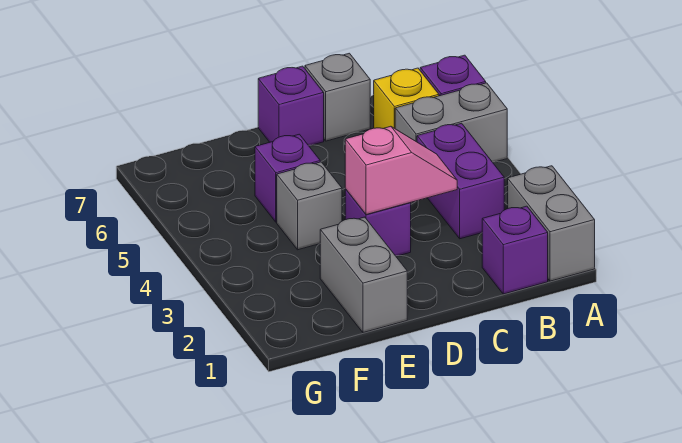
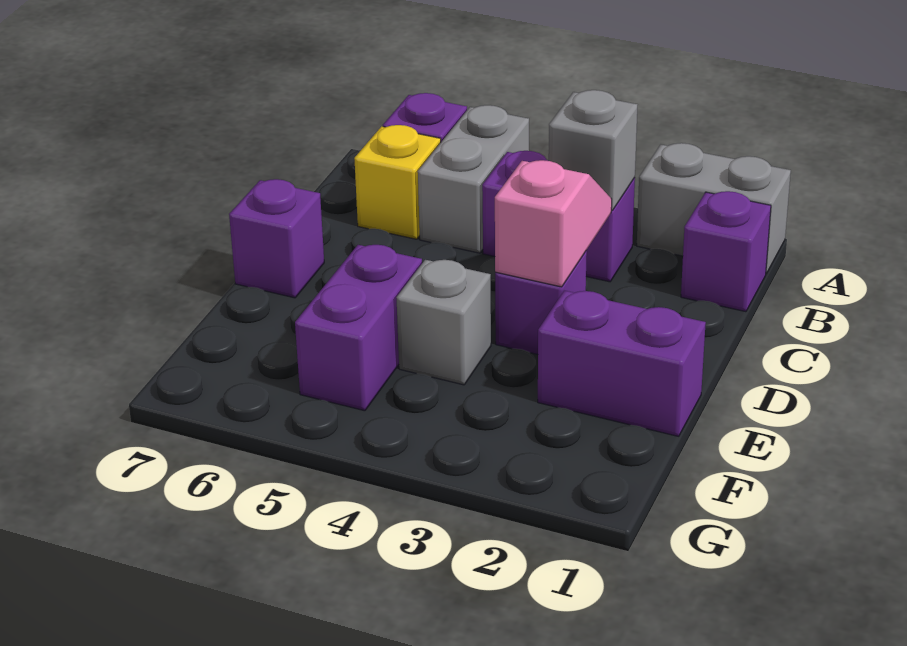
grey 1x1 brick [305,53,370,141] -> grey 1x1 brick moved to [549,90,637,211]
grey 1x2 brick [320,217,407,333] -> purple 1x2 brick [538,291,706,436]
purple 1x1 brick [255,134,320,222] -> purple 1x2 brick [295,245,422,411]

